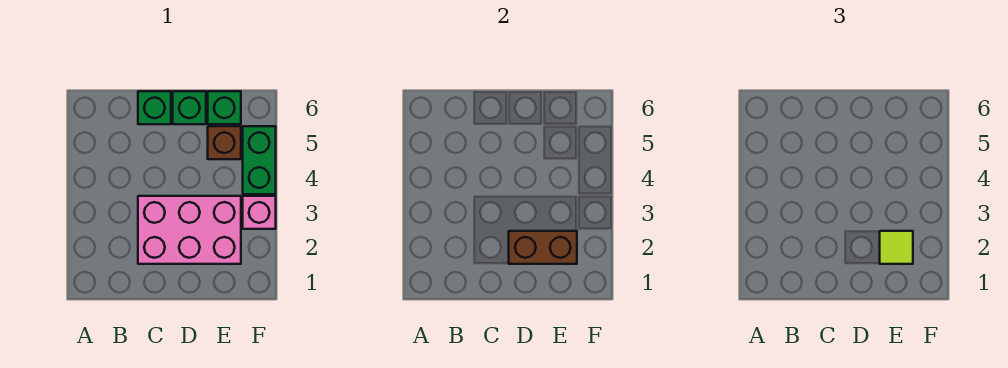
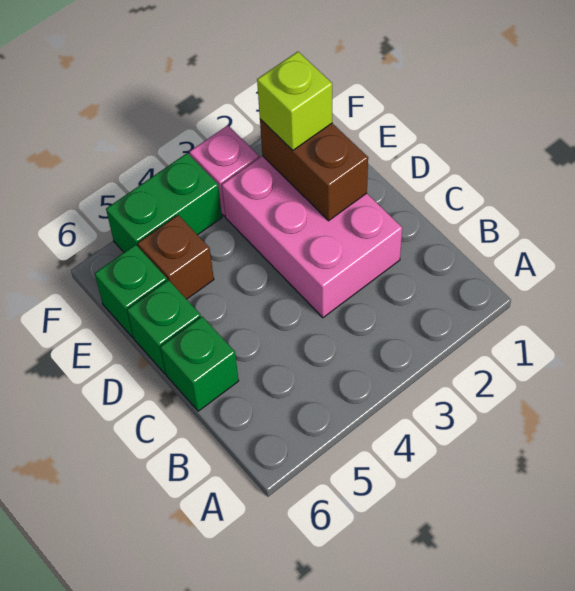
lime 1x1 tile [880,231,913,264] -> lime 1x1 brick [257,52,332,150]

